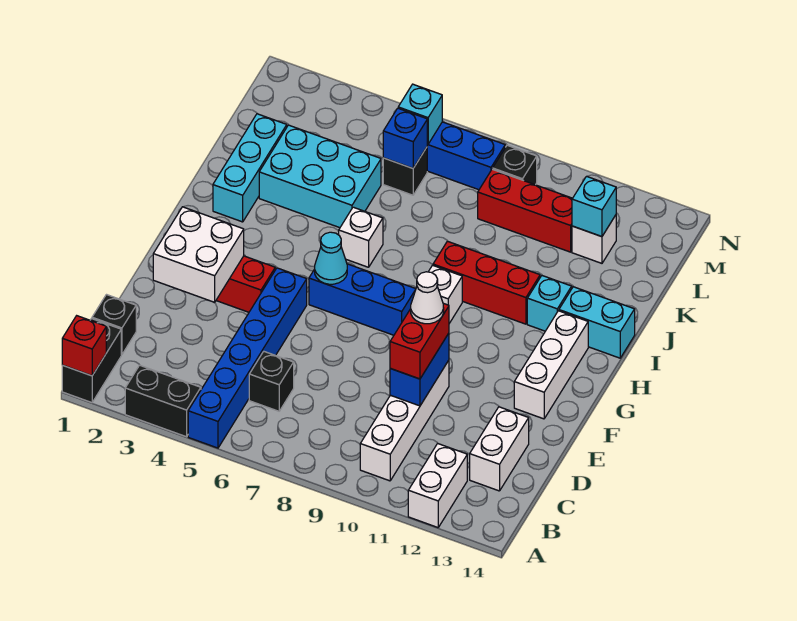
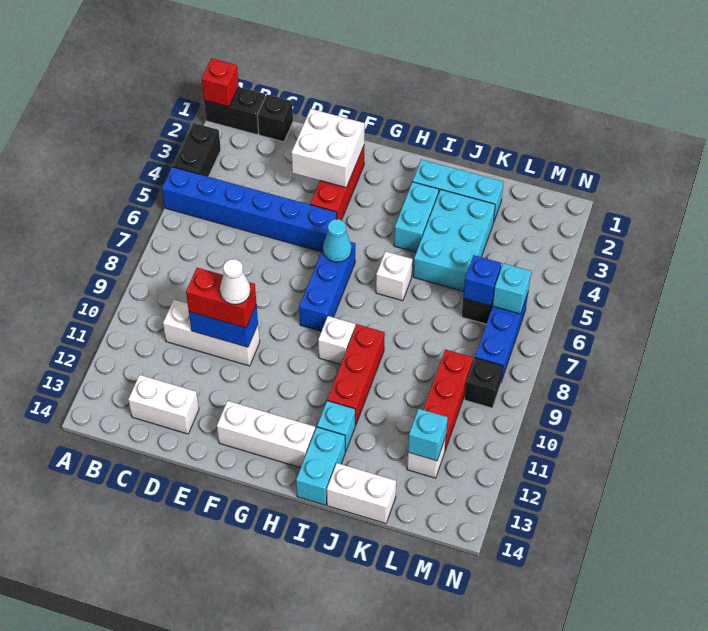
white 1x2 brick [408,444,467,527] -> white 1x2 brick moved to [327,463,396,523]
white 1x4 brick [360,360,449,481] -> white 1x3 brick [163,300,260,366]
black 1x1 brick [249,352,294,411] -> none
none -> cyan 1x2 brick [394,182,439,252]

